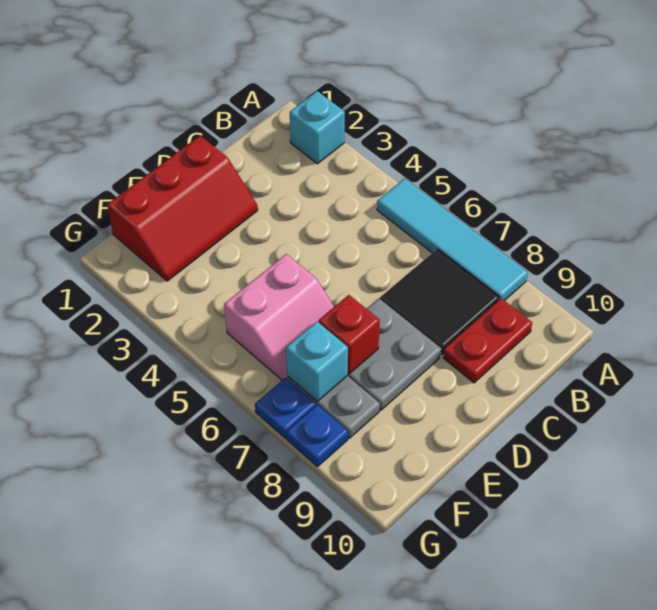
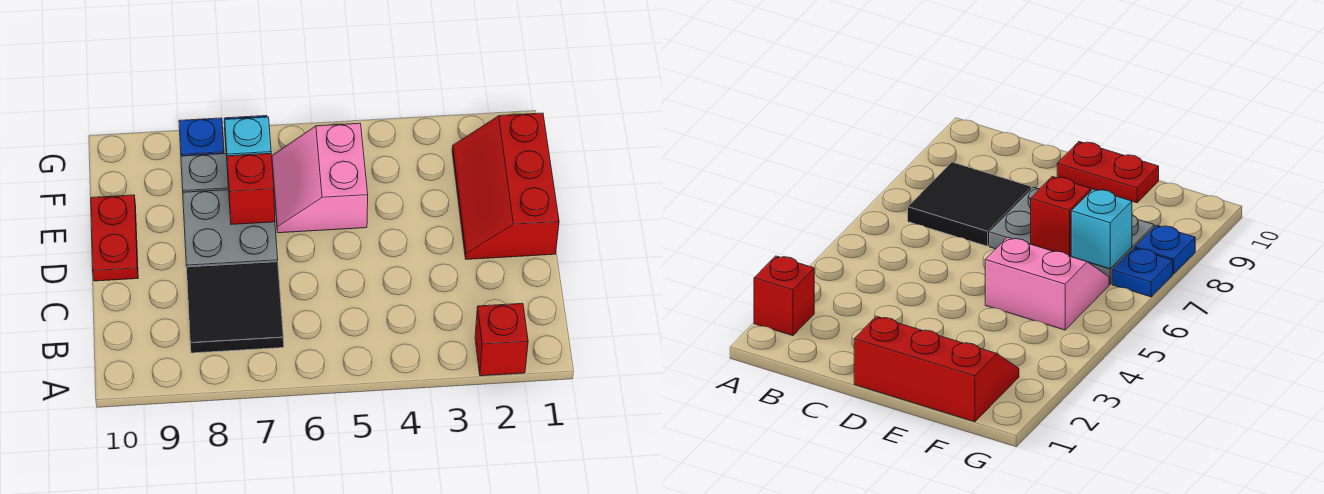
cyan 1x1 brick [290,91,345,164] -> red 1x1 brick [475,303,528,376]
cyan 1x4 tile [377,179,528,301] -> none
red 1x2 plate [443,298,532,383] -> red 1x2 plate moved to [91,195,138,281]

